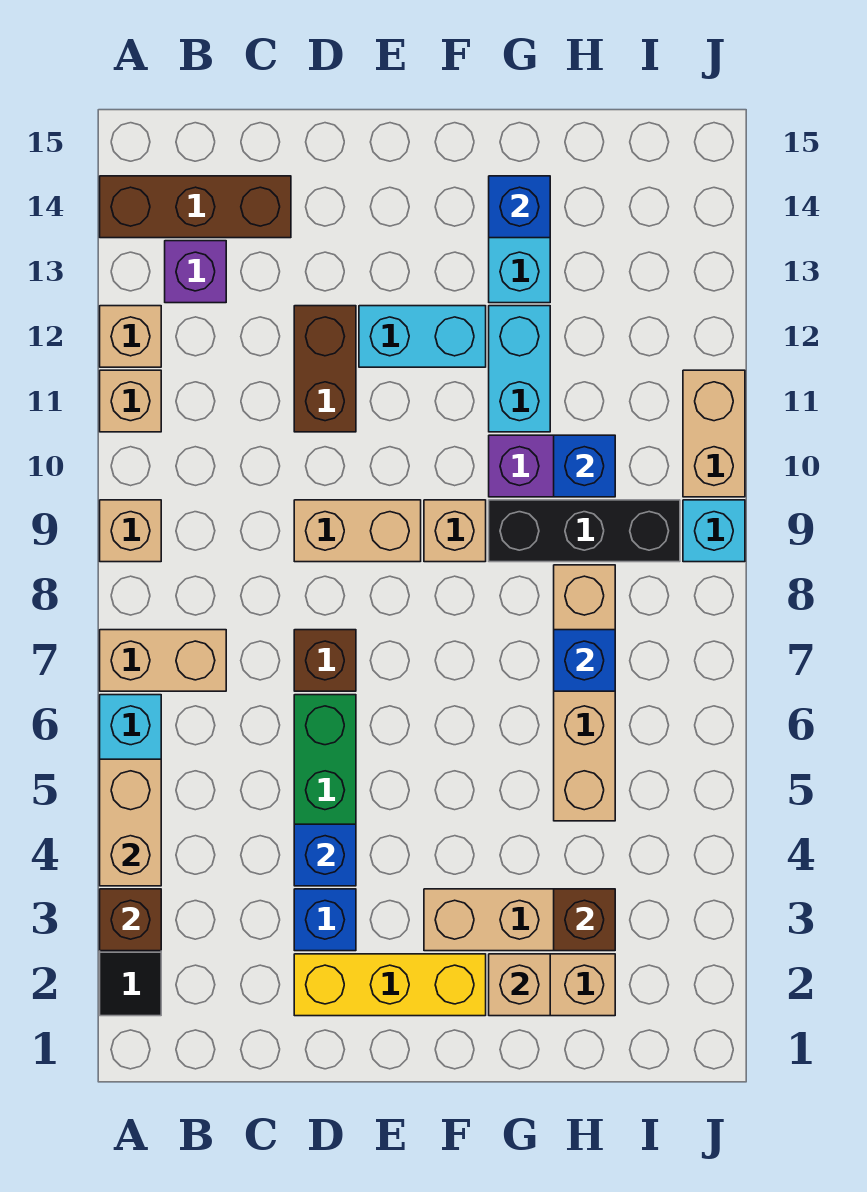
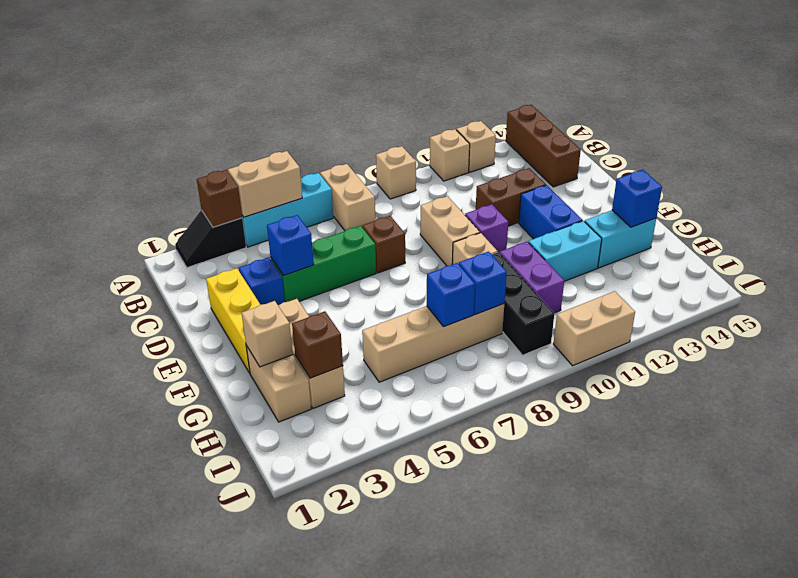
purple 1x1 brick [165,241,226,303] -> purple 1x1 brick moved to [465,204,508,253]
cyan 1x2 brick [359,306,486,367] -> blue 1x2 brick [519,185,582,239]
blue 1x1 brick [554,435,615,497] -> blue 1x1 brick moved to [459,252,507,315]
cyan 1x1 brick [683,500,745,562] -> none

